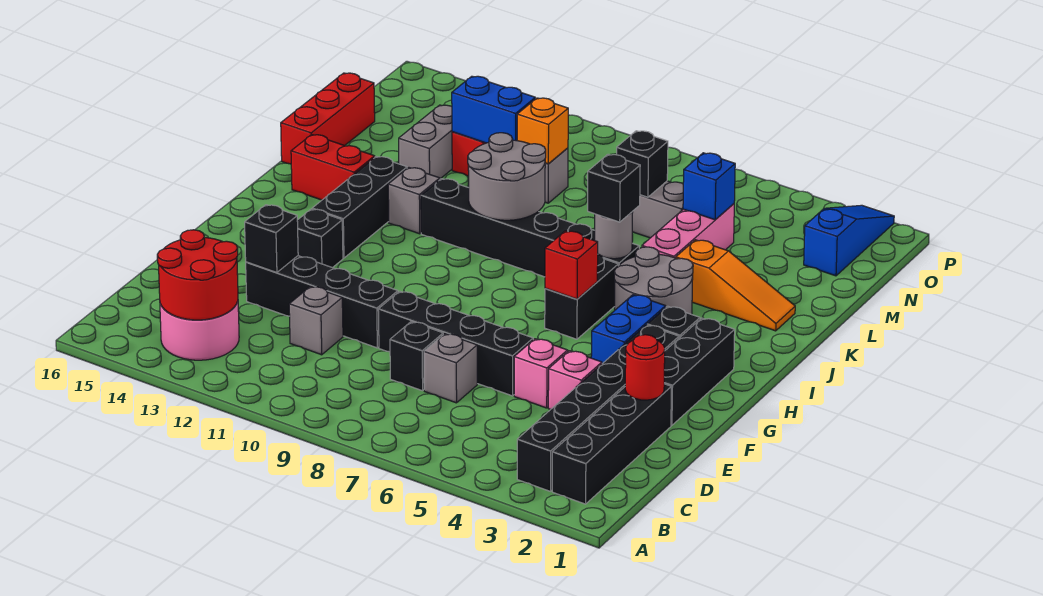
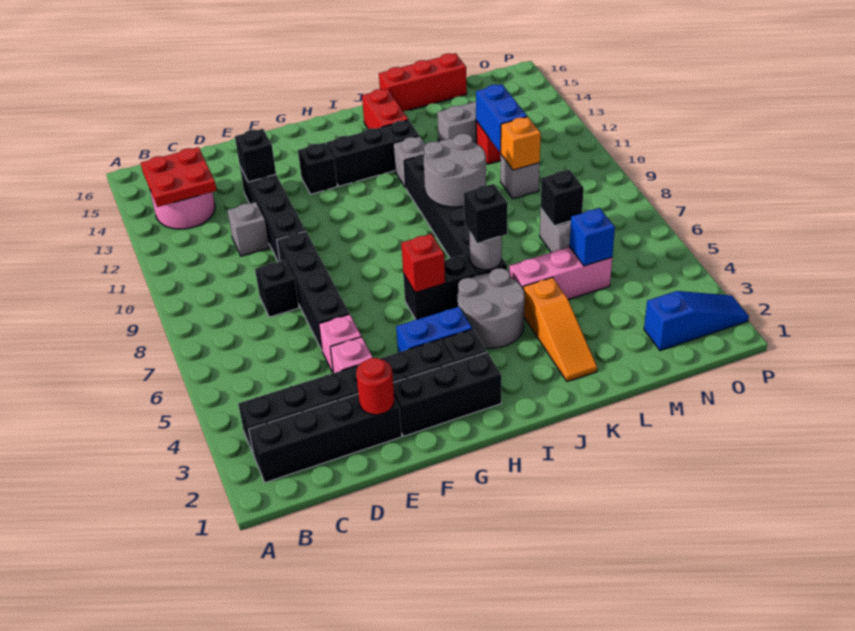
red 2x2 round brick [157,230,238,320] -> red 2x2 plate [141,147,217,207]
grey 1x1 brick [424,334,477,403] -> none

